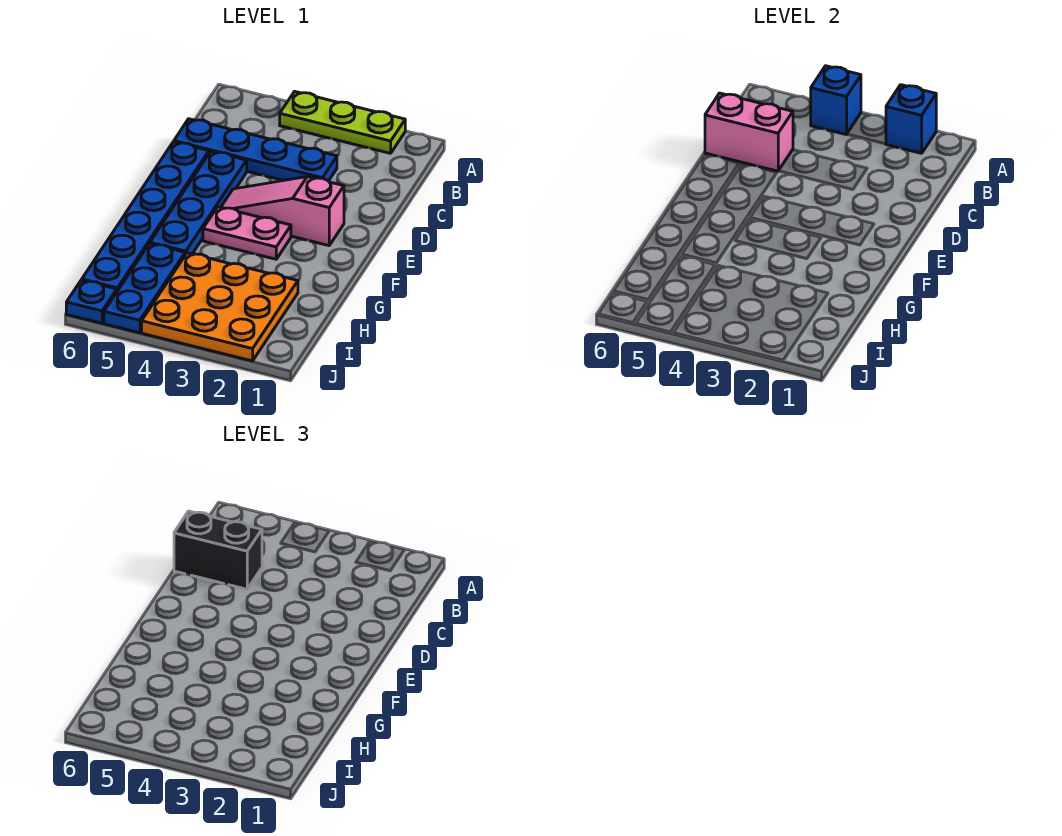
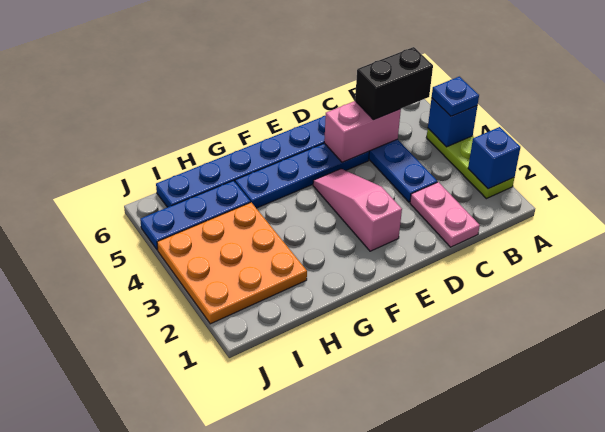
pink 1x2 brick [705,93,793,171] -> pink 1x2 brick turned to [324,101,401,162]
black 1x2 brick [174,511,262,589] -> black 1x2 brick turned to [355,47,433,120]
pink 1x2 plate [203,207,291,259] -> pink 1x2 plate moved to [410,182,480,247]
blue 1x1 plate [66,280,117,323] -> blue 1x1 plate moved to [432,77,479,116]

